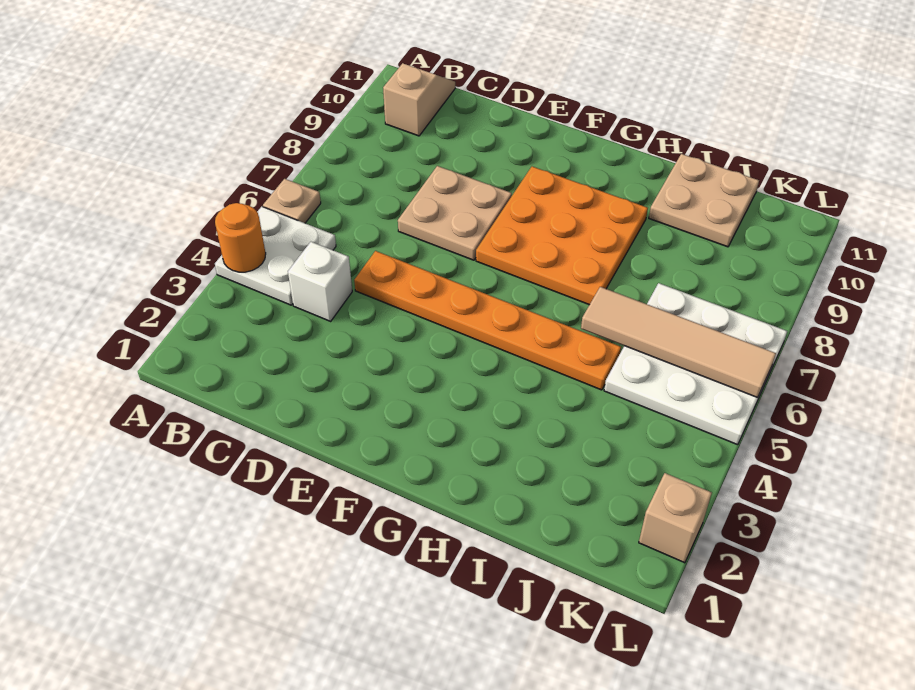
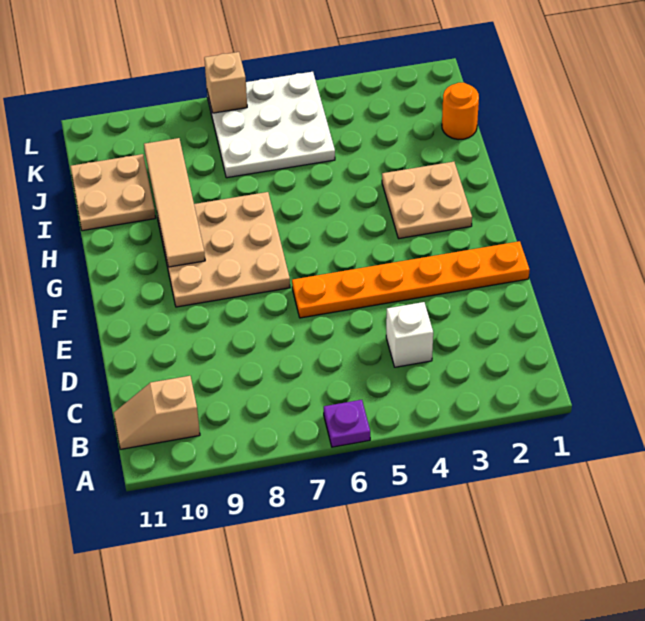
white 2x2 plate [215,207,336,305] -> none
orange 1x1 round brick [215,203,266,272] -> orange 1x1 round brick moved to [442,83,479,140]
tan 1x1 plate [263,179,321,223] -> purple 1x1 plate [324,400,370,447]
orange 1x6 plate [354,251,621,390] -> orange 1x6 plate turned to [292,241,529,318]
tan 2x2 plate [398,166,512,260] -> tan 2x2 plate moved to [382,162,472,239]
orange 3x3 plate [476,167,648,305] -> tan 3x3 plate [157,192,290,307]
tan 1x4 tile [581,287,776,398] -> tan 1x4 tile moved to [144,138,205,267]
tan 1x1 brick [639,473,712,563] -> tan 1x1 brick moved to [204,52,247,113]

